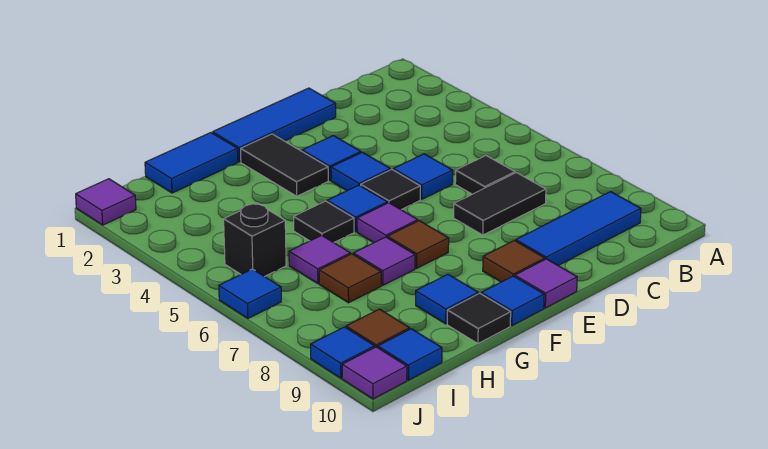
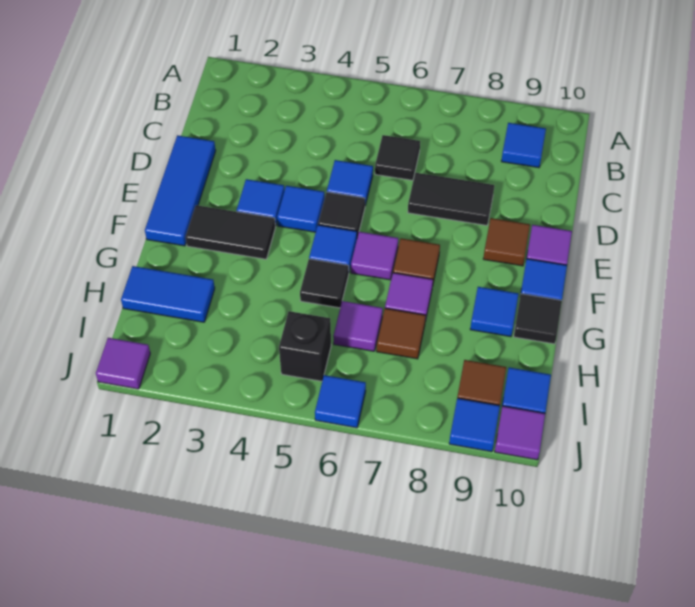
blue 1x3 tile [516,192,641,265] -> blue 1x1 tile [501,123,546,168]
black 1x2 tile [454,173,546,235] -> black 1x2 tile turned to [408,173,494,225]
blue 1x2 tile [145,133,238,193] -> blue 1x2 tile turned to [121,266,215,322]

